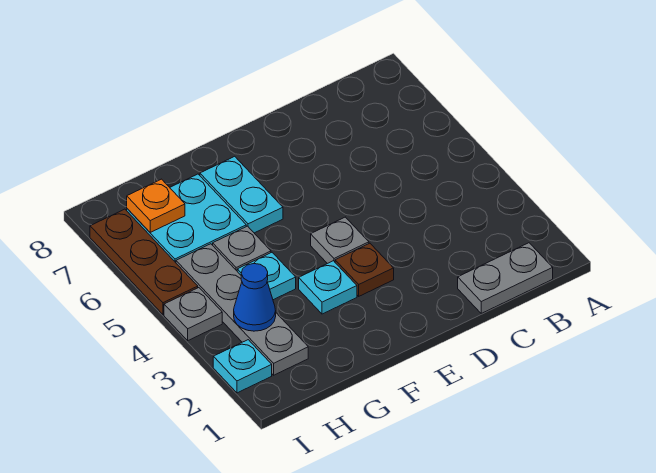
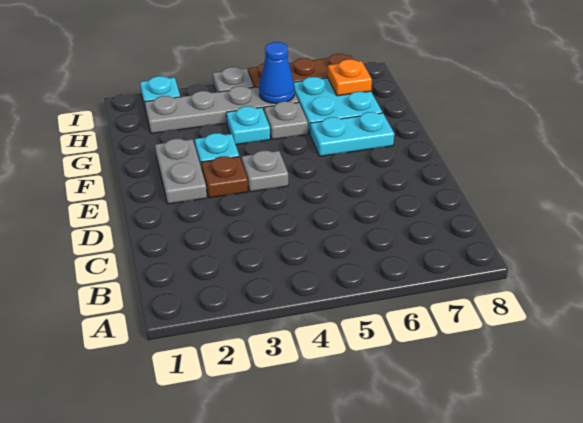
grey 1x2 plate [458,243,553,313] -> grey 1x2 plate moved to [155,139,207,204]
blue 1x1 cone [234,264,276,331] -> blue 1x1 cone moved to [259,42,295,104]

